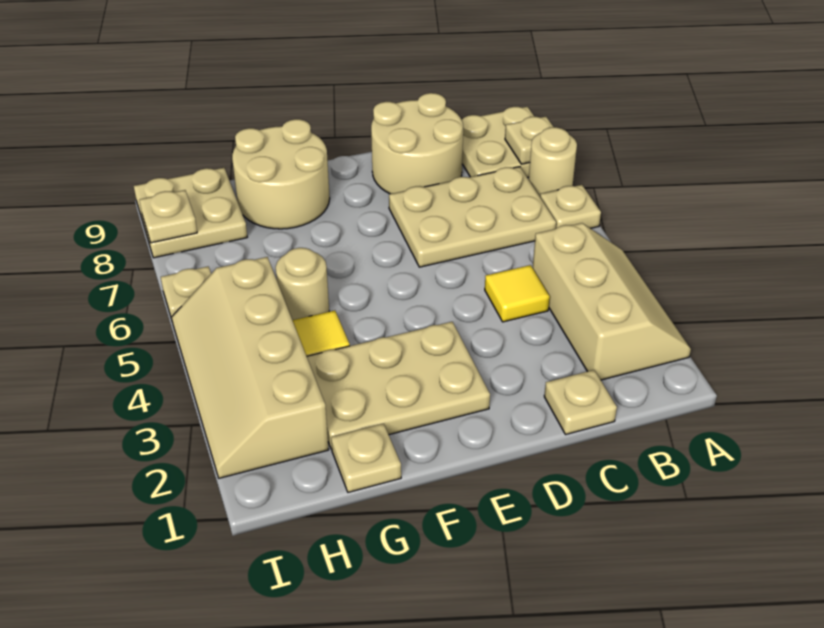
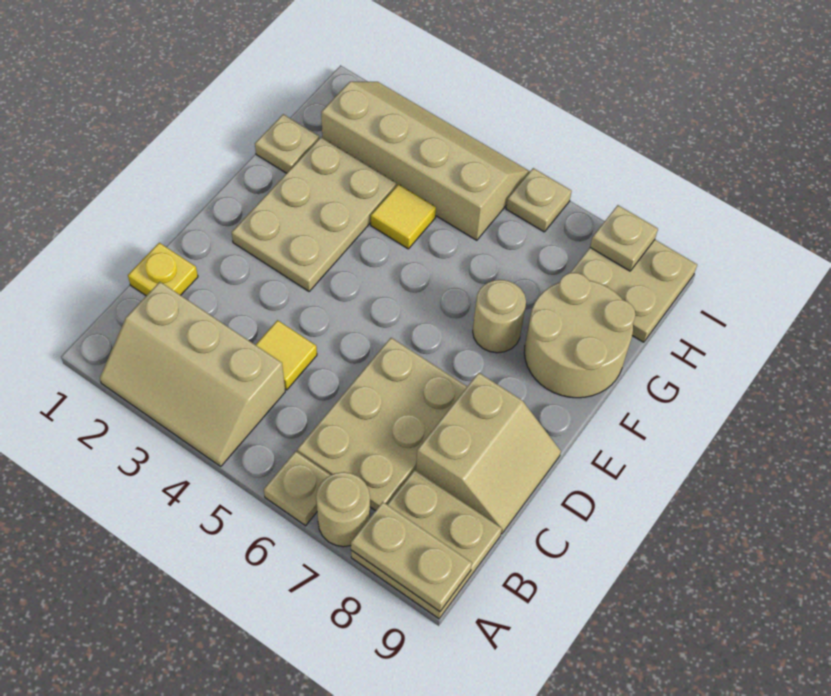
tan 1x1 plate [505,117,553,164] -> tan 1x2 plate [351,502,472,612]
tan 1x1 plate [544,370,617,435] -> yellow 1x1 plate [128,243,198,296]
tan 2x2 round brick [371,93,463,194] -> tan 2x2 slope [416,373,561,534]
tan 1x1 round brick [276,248,329,320] -> tan 1x1 round brick moved to [473,280,526,353]

